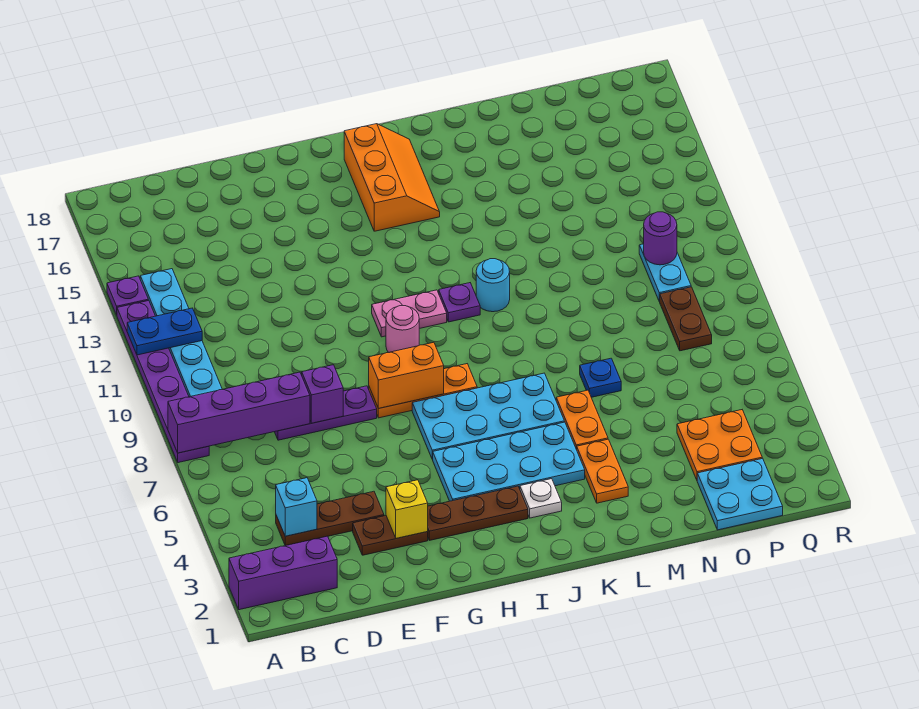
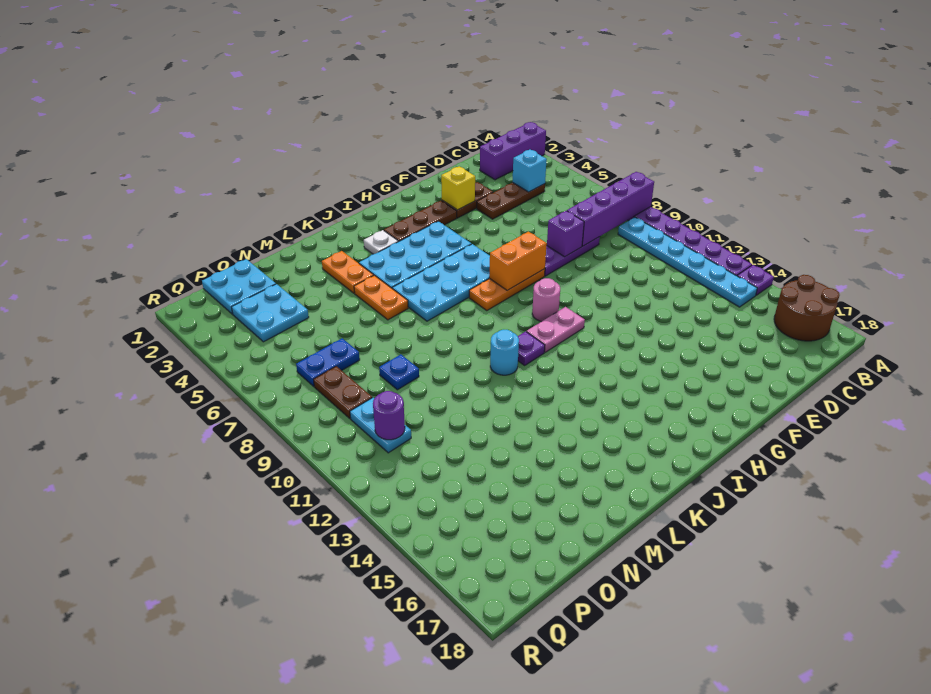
blue 1x2 plate [127,308,202,355] -> blue 1x2 plate moved to [296,338,360,386]
none -> brown 2x2 round brick [774,275,839,341]
orange 2x3 slope [344,124,440,231] -> none
blue 1x1 plate [580,358,621,397] -> blue 1x1 plate moved to [379,354,419,390]
orange 2x2 plate [677,410,762,480] -> cyan 2x2 plate [232,284,309,342]

